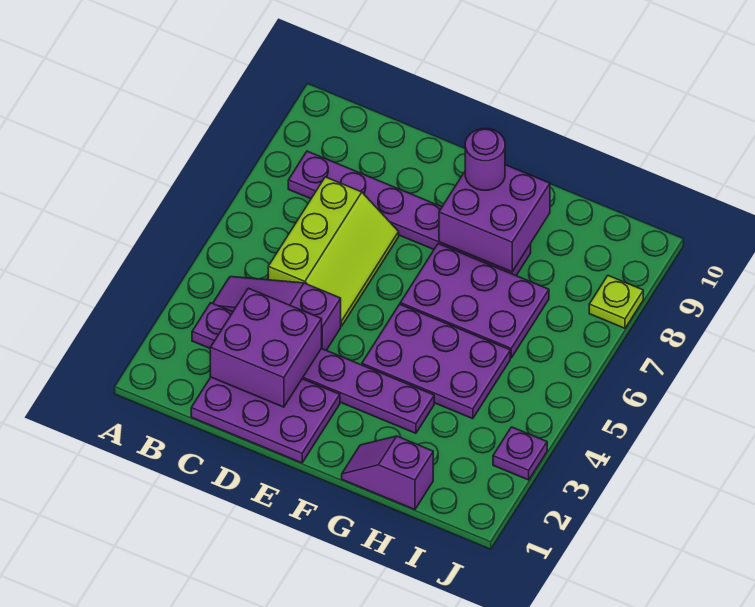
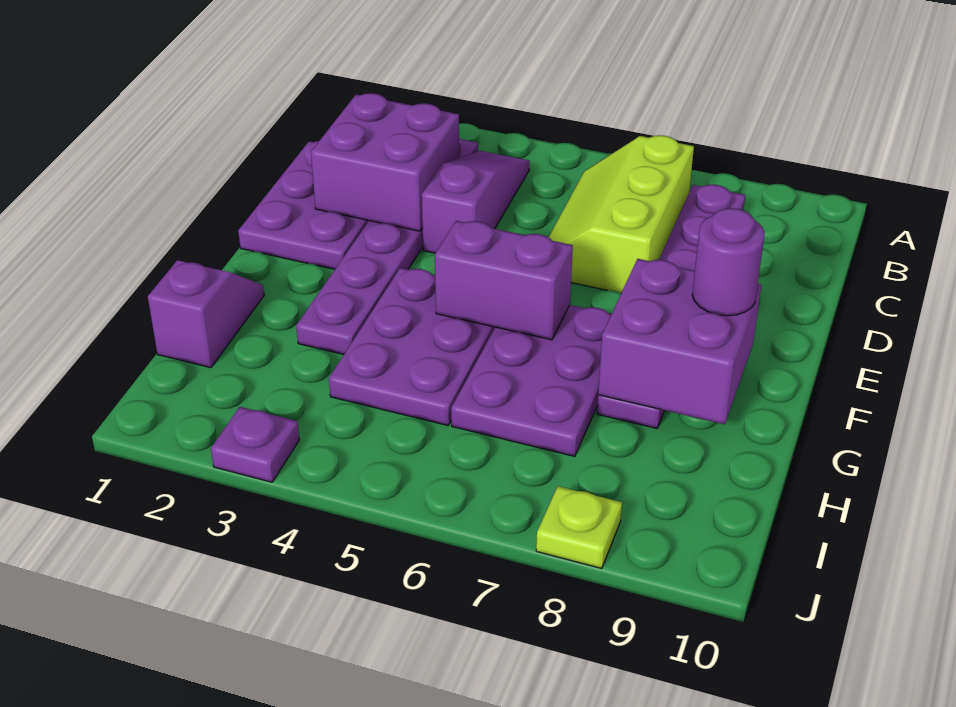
lime 2x3 slope [268,177,399,326] -> lime 2x3 slope turned to [549,135,694,293]
none -> purple 1x2 brick [435,221,573,340]

